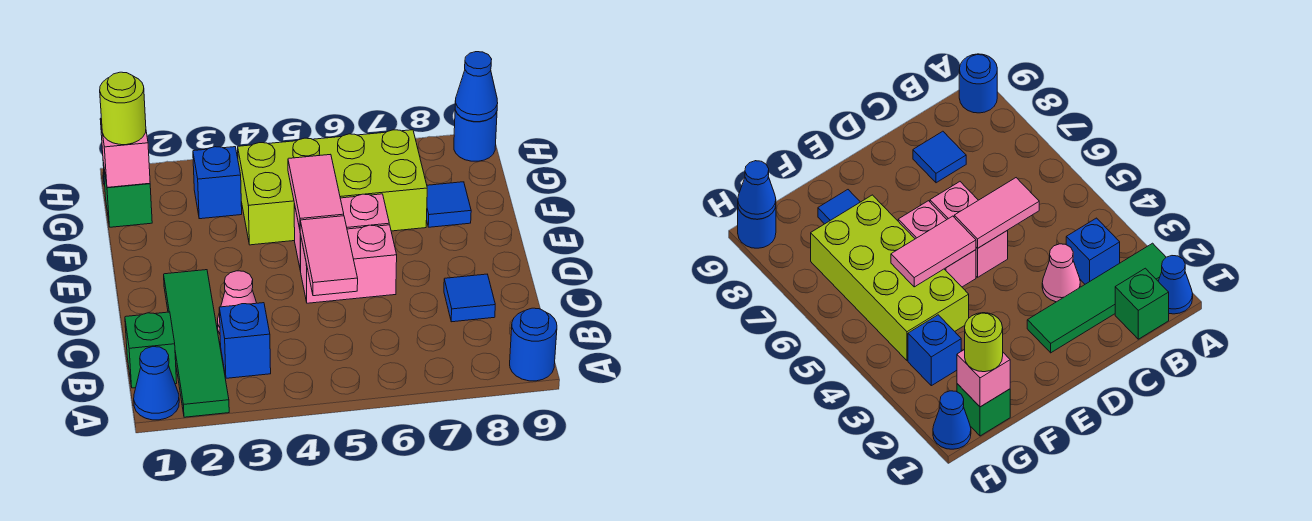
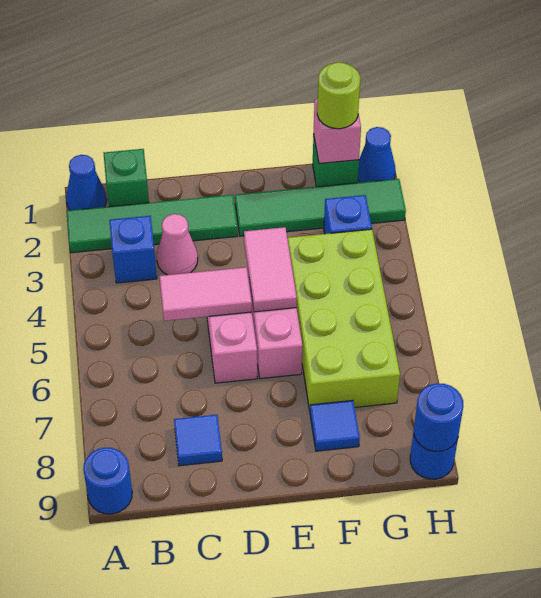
none -> green 1x4 tile [235,179,406,236]
pink 1x2 tile [288,154,344,229] -> pink 1x2 tile turned to [244,227,297,312]
blue 1x1 cone [455,52,498,122] -> blue 1x1 round brick [414,383,463,452]

